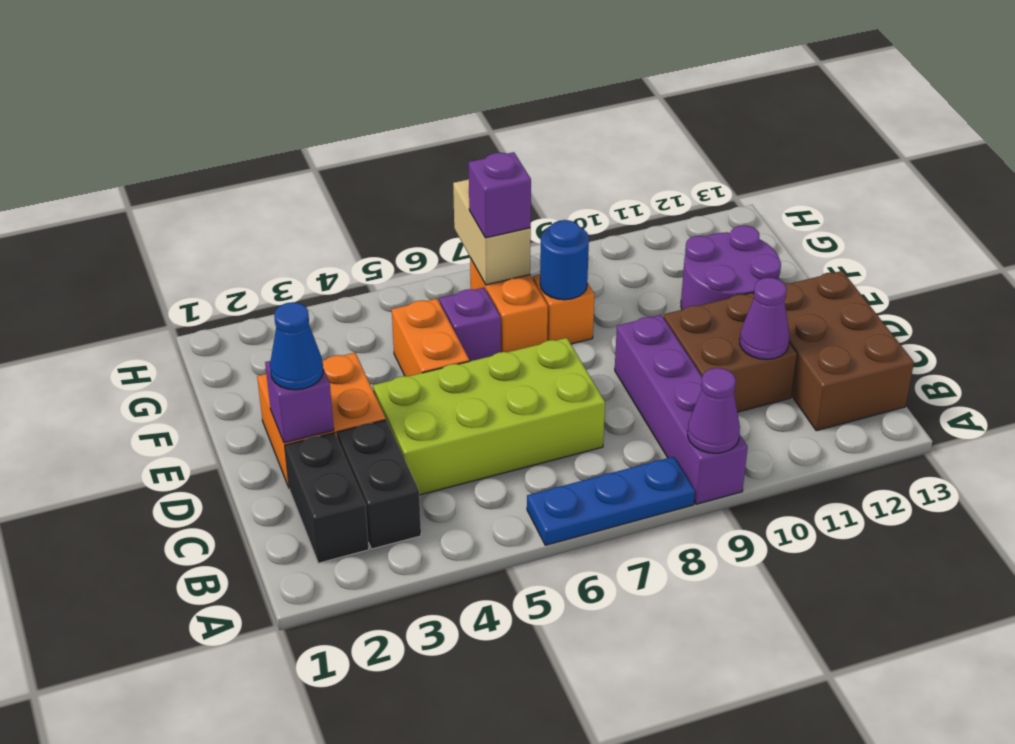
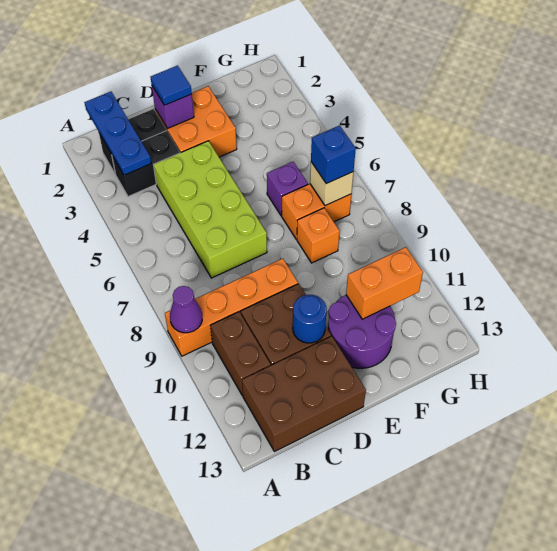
blue 1x3 plate [527,457,695,545] -> blue 1x3 plate moved to [84,92,151,175]
purple 1x4 brick [615,315,748,504] -> orange 1x4 brick [165,259,298,356]
none -> brown 1x2 brick [210,312,271,395]
purple 1x1 cone [740,278,789,359] -> none
blue 1x1 cone [270,302,323,390] -> blue 1x1 tile [151,66,192,105]
orange 1x2 brick [392,299,469,376] -> orange 1x2 brick moved to [346,247,423,319]
blue 1x1 round brick [540,220,589,300] -> blue 1x1 round brick moved to [293,295,326,343]
tan 1x2 brick [453,179,531,285] -> tan 1x1 brick [310,162,353,206]
purple 1x1 brick [469,152,531,238] -> blue 1x1 brick [311,126,356,184]

